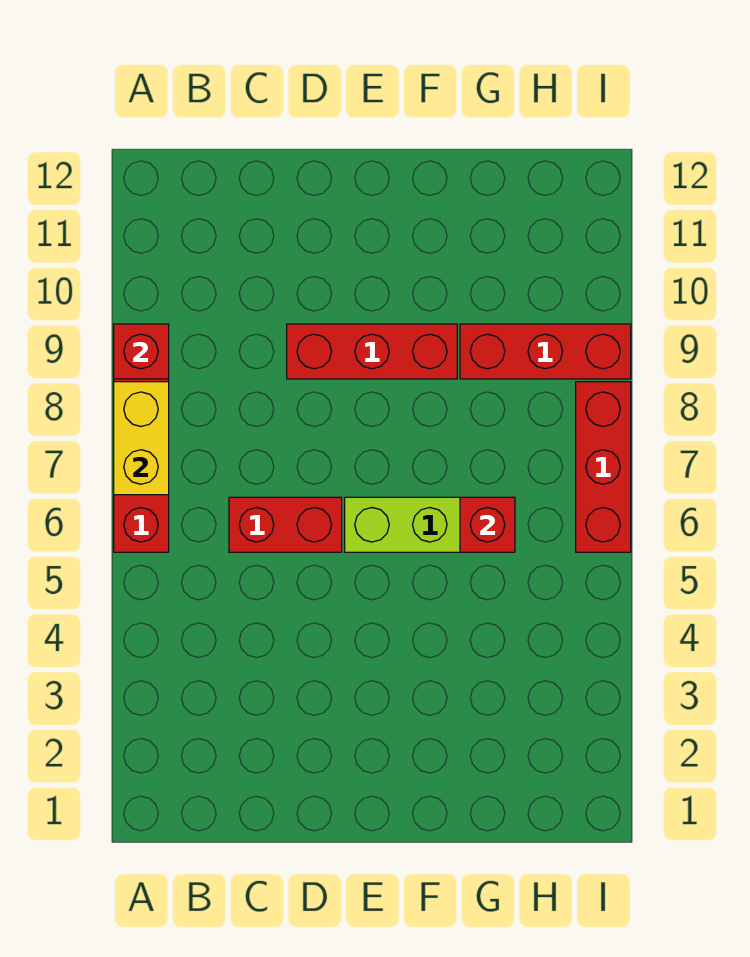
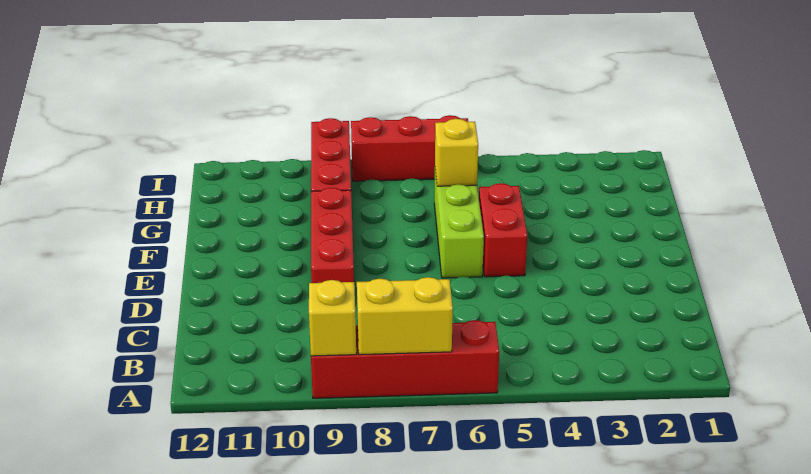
red 1x1 brick [114,324,169,379] -> yellow 1x1 brick [309,280,356,356]
red 1x2 brick [229,497,342,552] -> red 1x2 brick moved to [479,183,527,277]
red 1x1 brick [460,497,515,552] -> yellow 1x1 brick [435,119,478,186]

